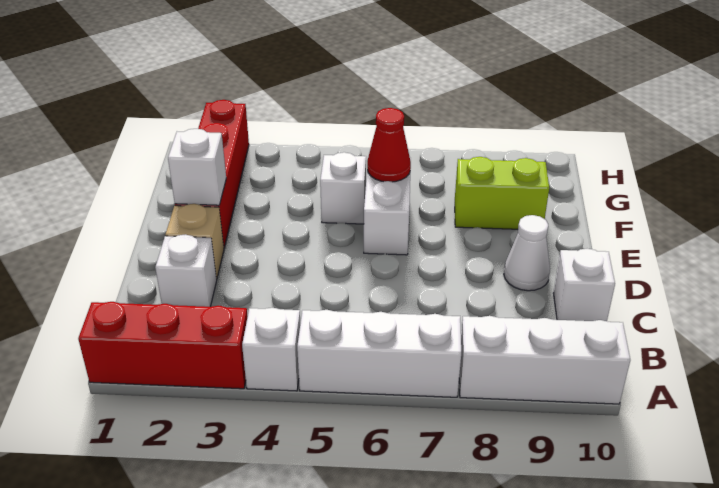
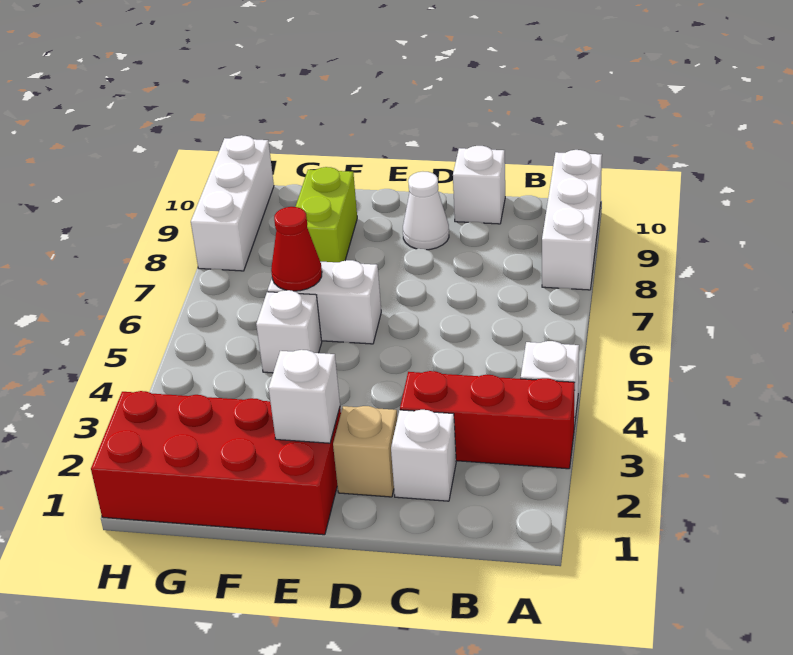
red 1x3 brick [78,302,248,389] -> red 1x3 brick turned to [400,371,575,469]
white 1x3 brick [297,310,461,397] -> white 1x3 brick moved to [191,135,274,271]
red 1x4 brick [175,100,249,248] -> red 2x4 brick [91,391,341,535]

